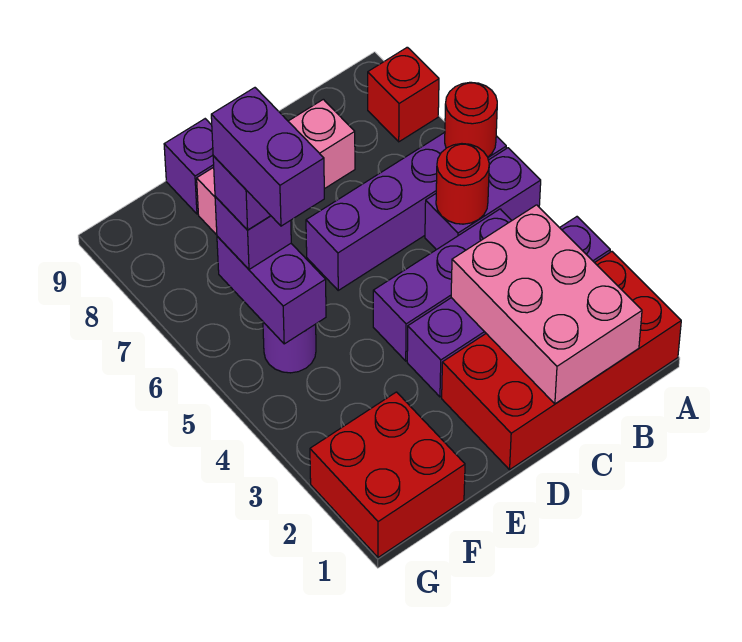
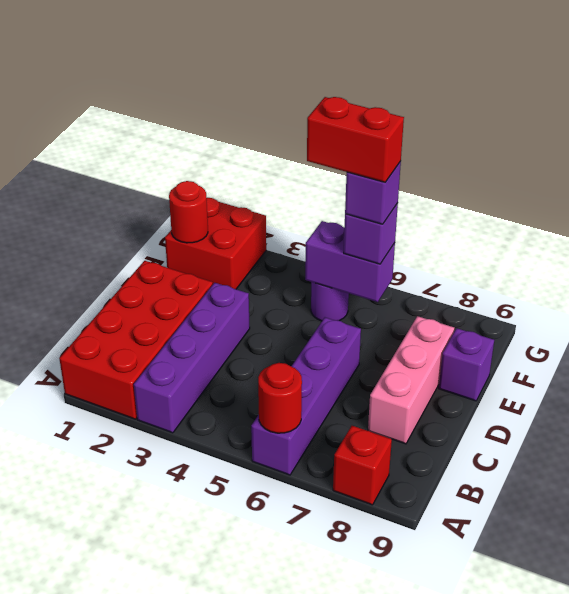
purple 1x2 brick [425,148,541,250] -> none
pink 2x3 brick [451,205,642,404] -> none
purple 1x3 brick [373,209,512,361] -> none
red 1x1 round brick [436,144,489,224] -> red 1x1 round brick moved to [169,181,208,243]
purple 1x2 brick [211,88,324,226] -> red 1x2 brick [307,97,404,182]

